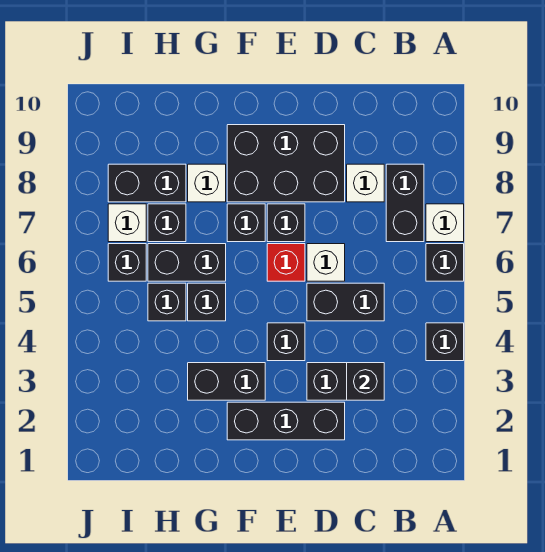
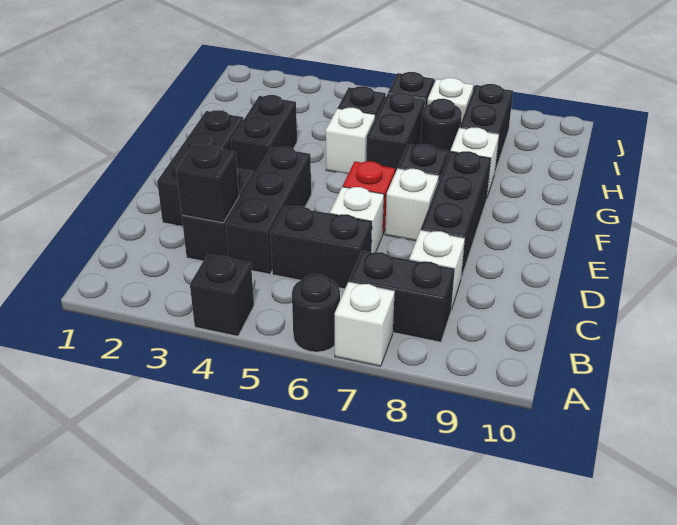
black 1x1 brick [426,244,464,281] -> black 1x1 round brick [292,274,340,352]
black 1x2 brick [307,283,384,321] -> black 1x2 brick turned to [270,206,372,289]
black 2x3 brick [227,125,345,202] -> black 1x3 brick [421,151,491,278]
black 1x1 brick [267,323,305,361] -> black 1x3 brick [226,147,311,274]
black 1x1 brick [267,204,305,242] -> white 1x1 brick [385,169,439,241]
black 1x1 brick [188,283,226,321] -> white 1x1 brick [326,108,375,174]
black 1x1 brick [148,204,186,242] -> black 1x1 round brick [421,99,462,156]

